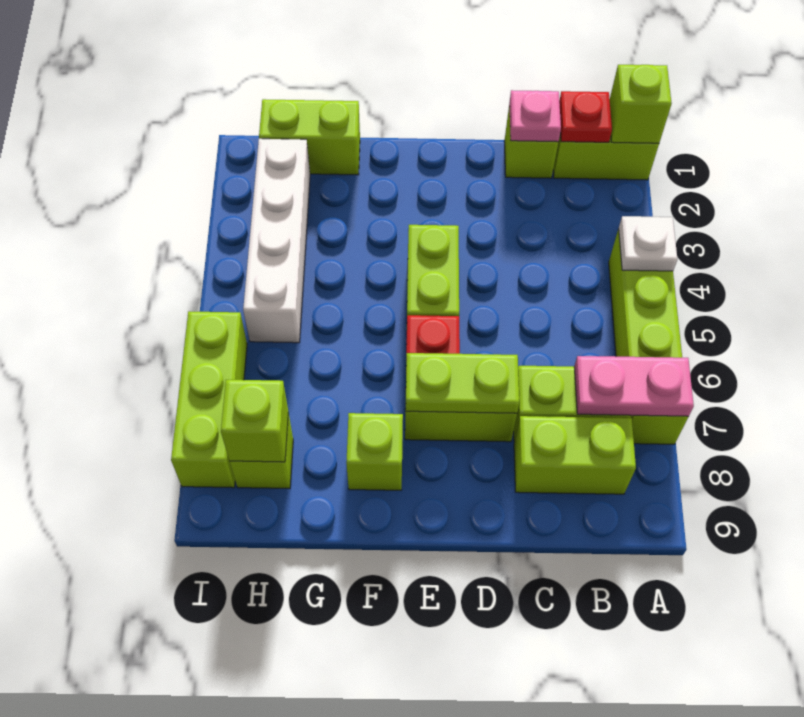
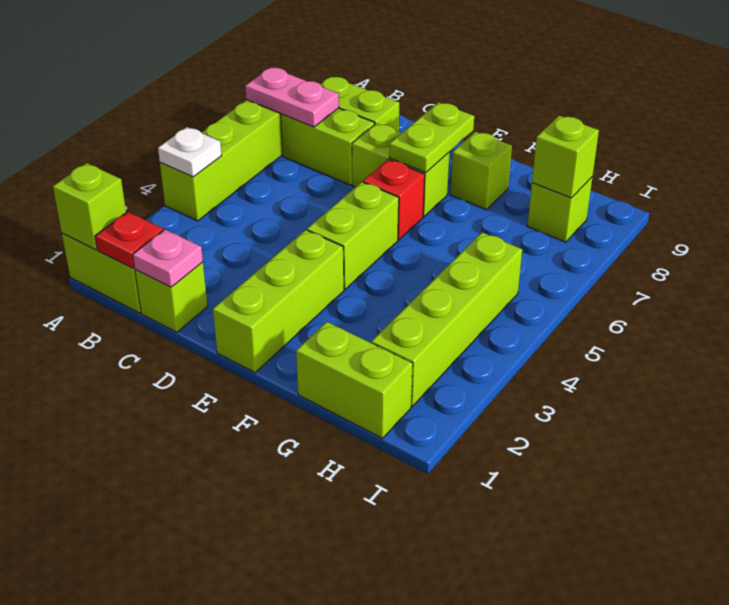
lime 1x2 plate [406,353,519,413] -> lime 1x2 plate turned to [389,102,474,173]
white 1x4 brick [243,139,310,343] -> lime 1x4 brick [371,233,522,406]
lime 1x3 brick [171,311,247,488] -> lime 1x3 brick moved to [213,230,344,373]

